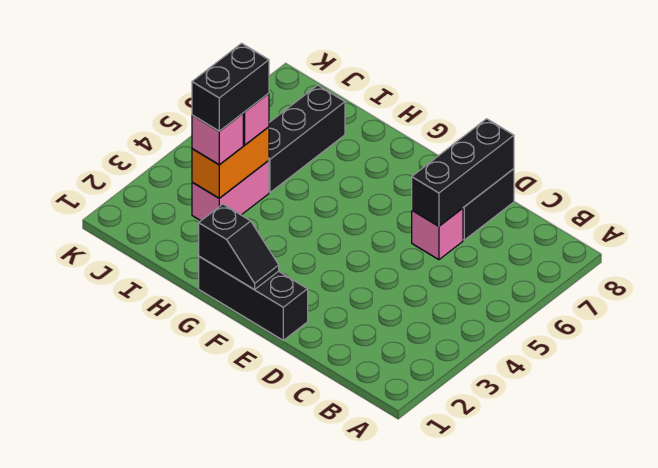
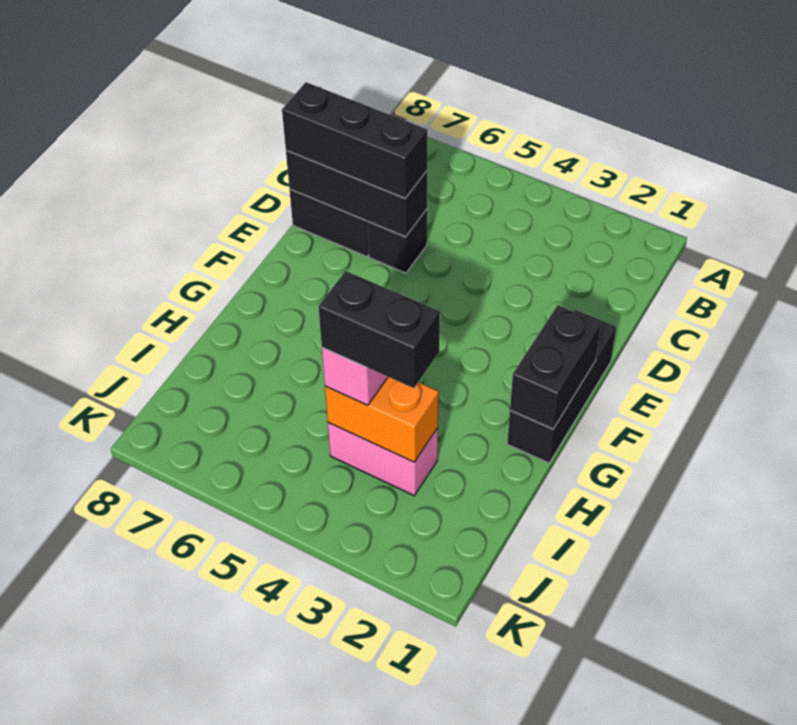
pink 1x1 brick [412,208,463,260] -> black 1x1 brick [368,209,427,273]
black 1x2 slope [199,204,279,290] -> black 1x2 brick [510,305,601,429]
pink 1x1 brick [192,113,243,165] -> none
black 1x3 brick [269,85,345,192] -> black 1x3 brick moved to [282,82,428,198]

